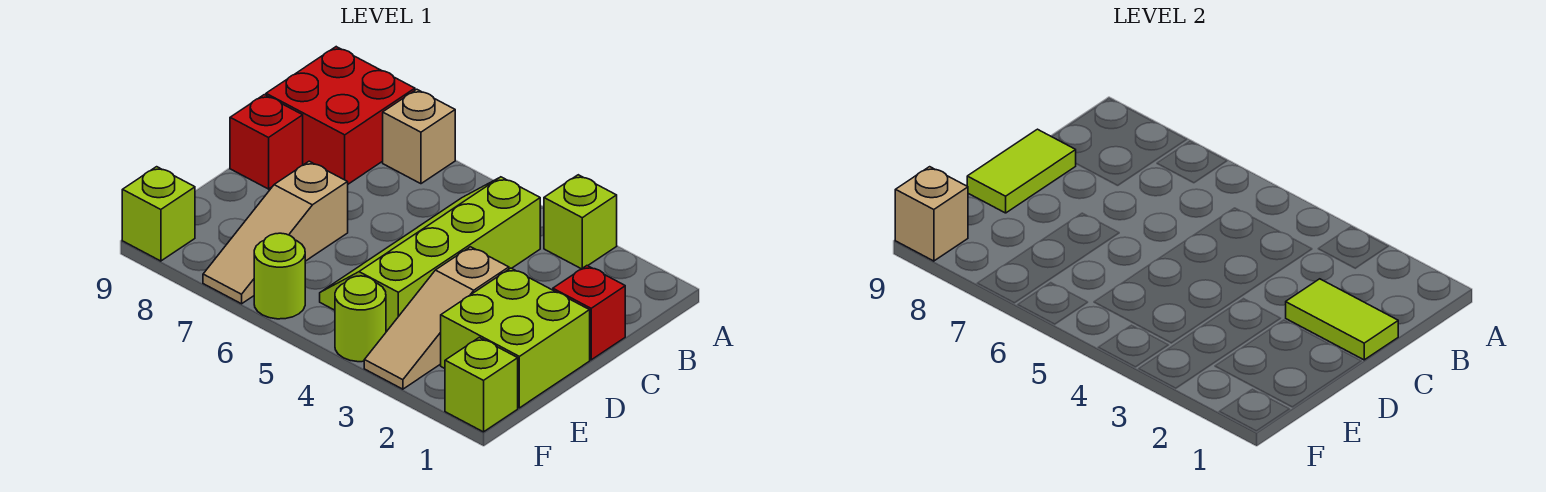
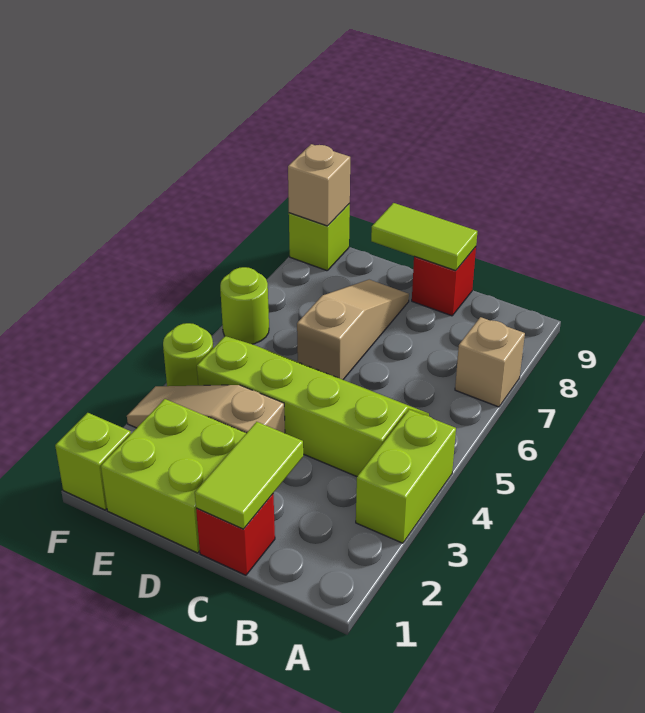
lime 1x1 brick [544,175,617,269] -> lime 1x2 brick [356,410,456,543]
red 2x2 brick [266,47,415,184] -> none
tan 1x3 slope [203,161,348,304] -> tan 1x3 slope turned to [297,280,409,380]

